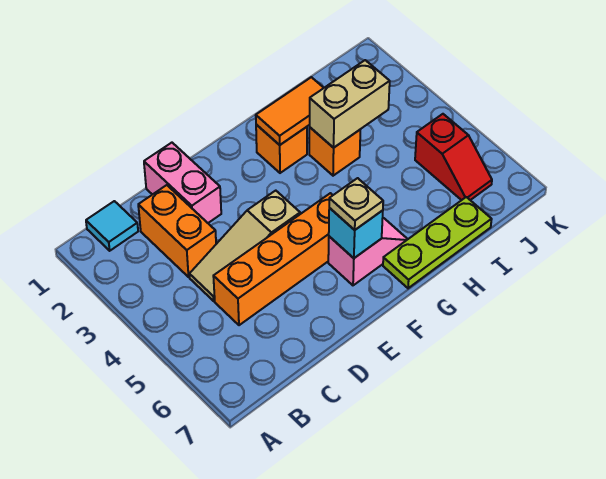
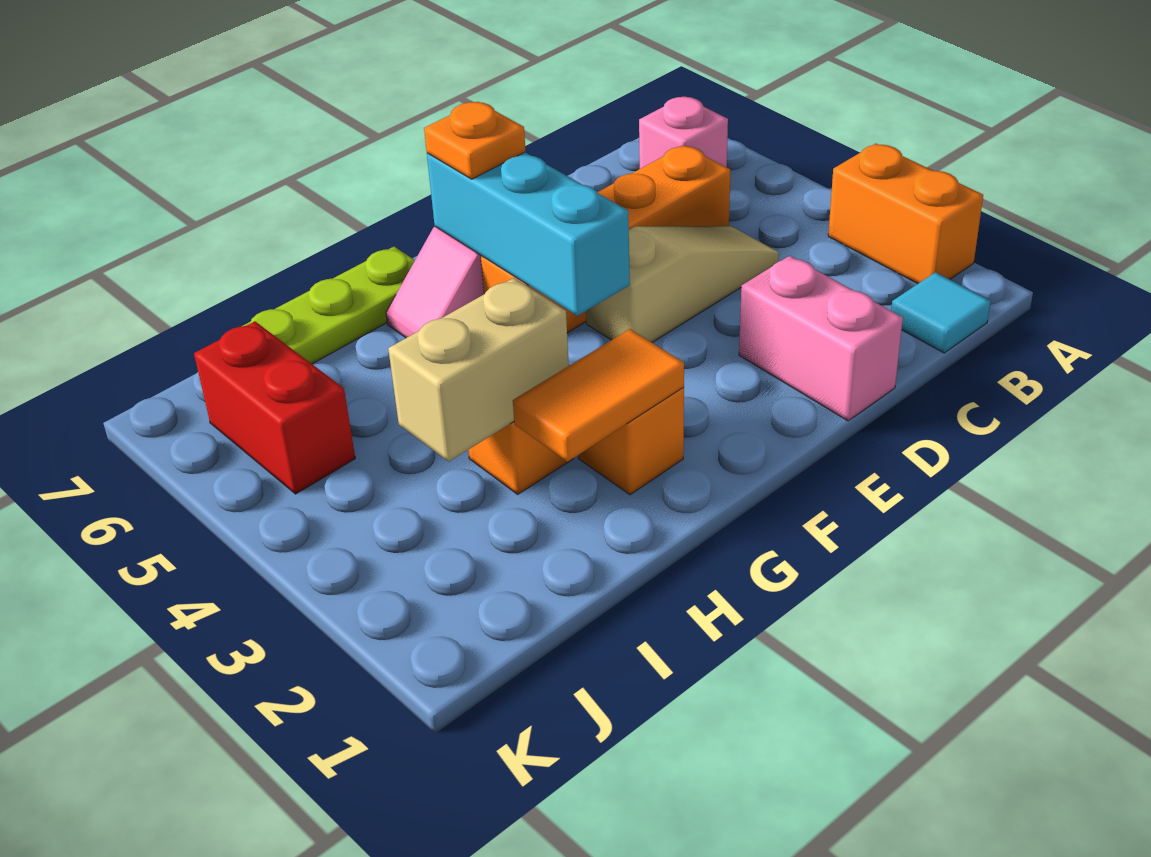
none -> pink 1x1 brick [639,97,728,169]
orange 1x2 brick [138,185,216,277] -> orange 1x2 brick moved to [828,144,983,284]
cyan 1x1 brick [329,208,383,258] -> cyan 1x3 brick [427,152,630,316]
tan 1x1 plate [329,178,383,230] -> orange 1x1 plate [424,102,526,179]
red 1x2 slope [415,114,492,200] -> red 1x2 brick [194,321,355,494]

